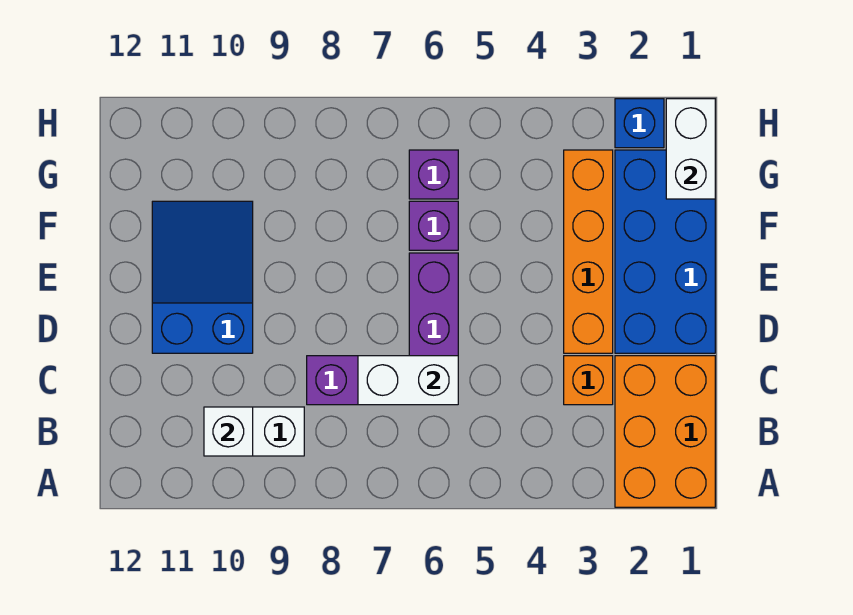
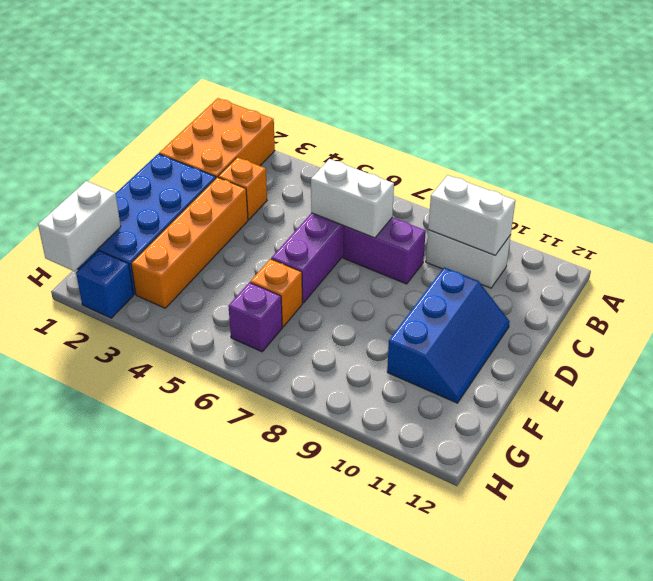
white 1x1 brick [204,407,253,456] -> white 1x2 brick [428,175,515,255]
blue 2x3 slope [152,201,253,353] -> blue 2x3 slope turned to [387,267,510,403]
purple 1x1 brick [409,201,458,250] -> orange 1x1 brick [250,259,302,327]

